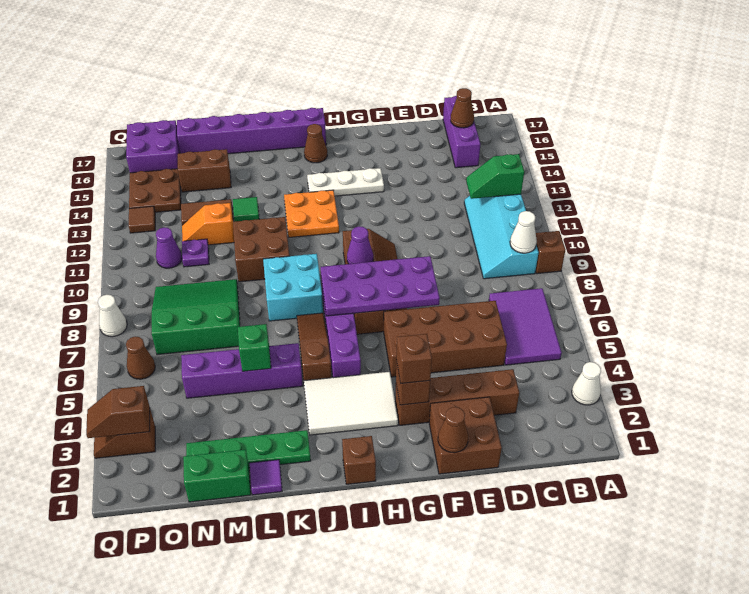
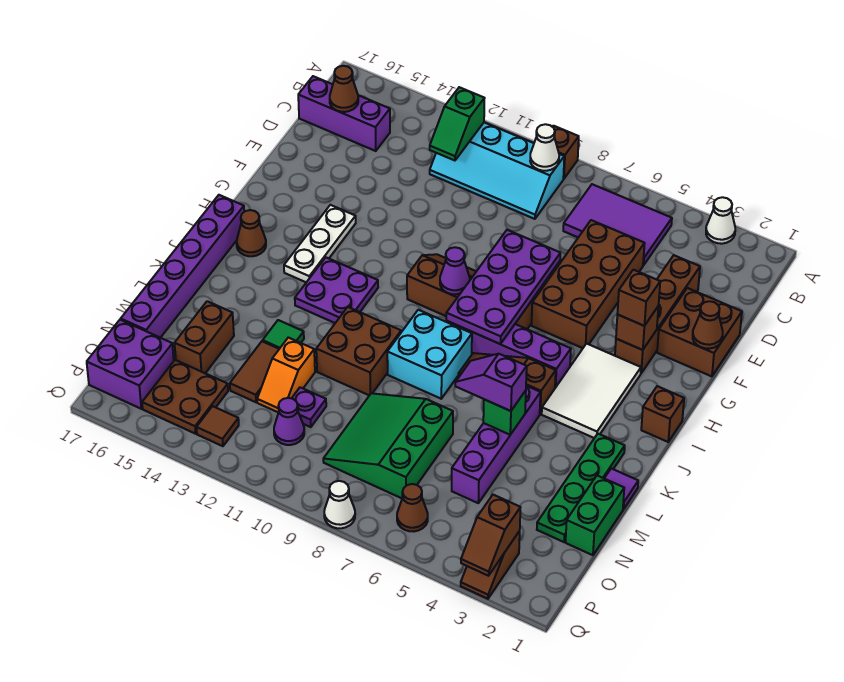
orange 2x2 plate [284,190,339,237] -> purple 2x2 plate [295,257,378,323]
none -> purple 1x2 slope [455,354,527,411]

